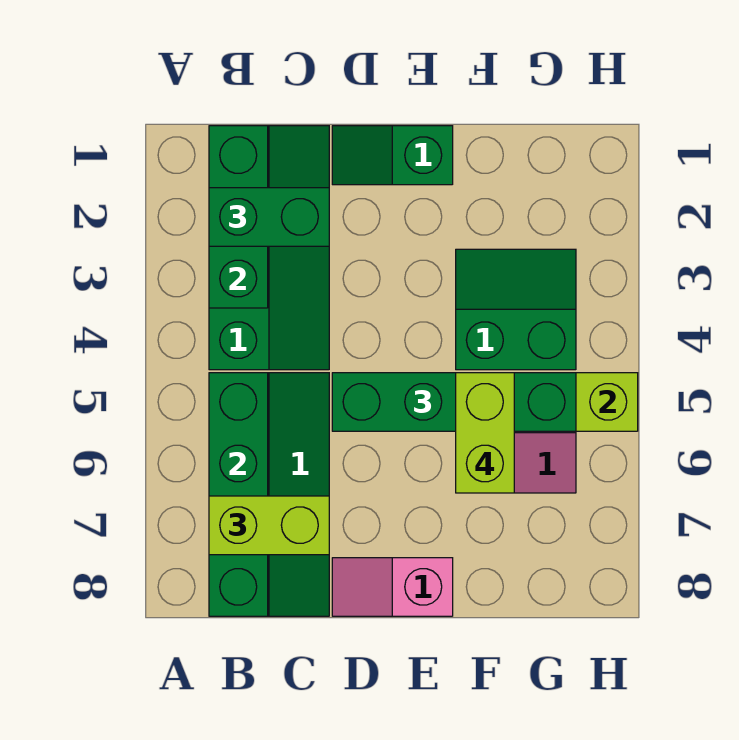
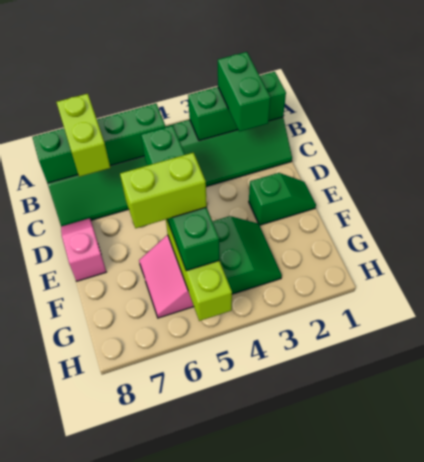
green 1x2 slope [332,126,453,185] -> green 1x2 slope turned to [249,173,316,225]

